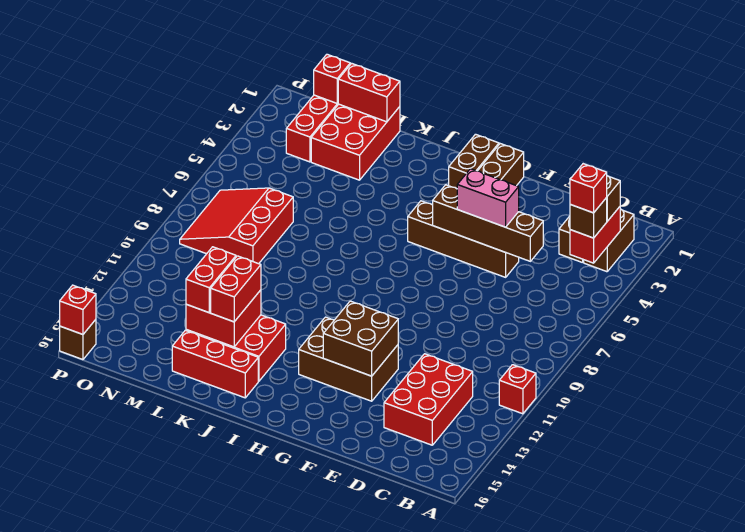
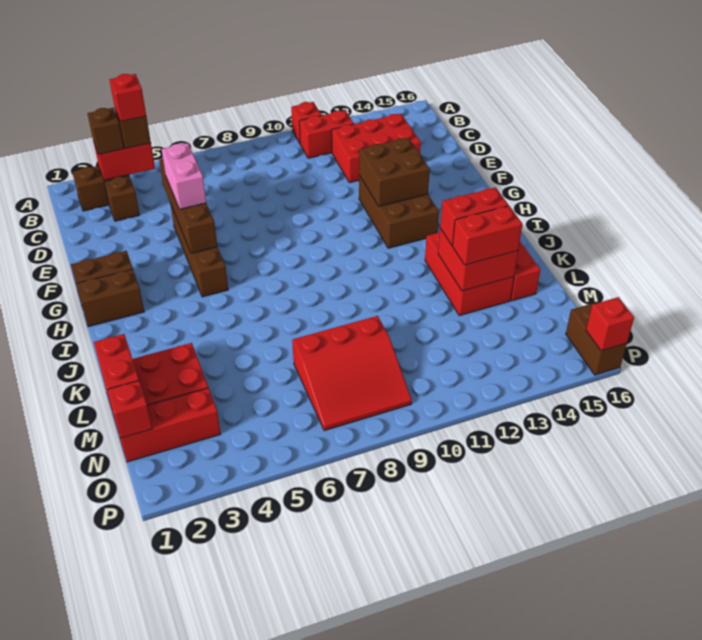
none -> red 1x2 brick [299,110,354,158]
brown 1x1 brick [60,320,96,360] -> brown 1x2 brick [566,303,627,375]

